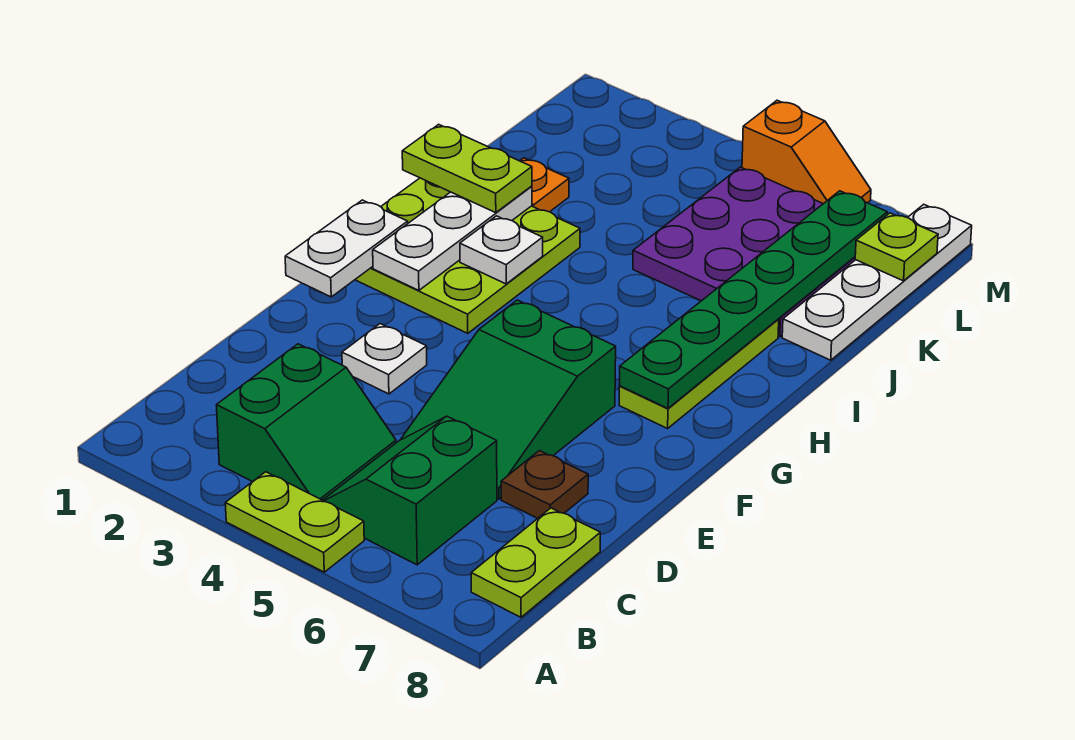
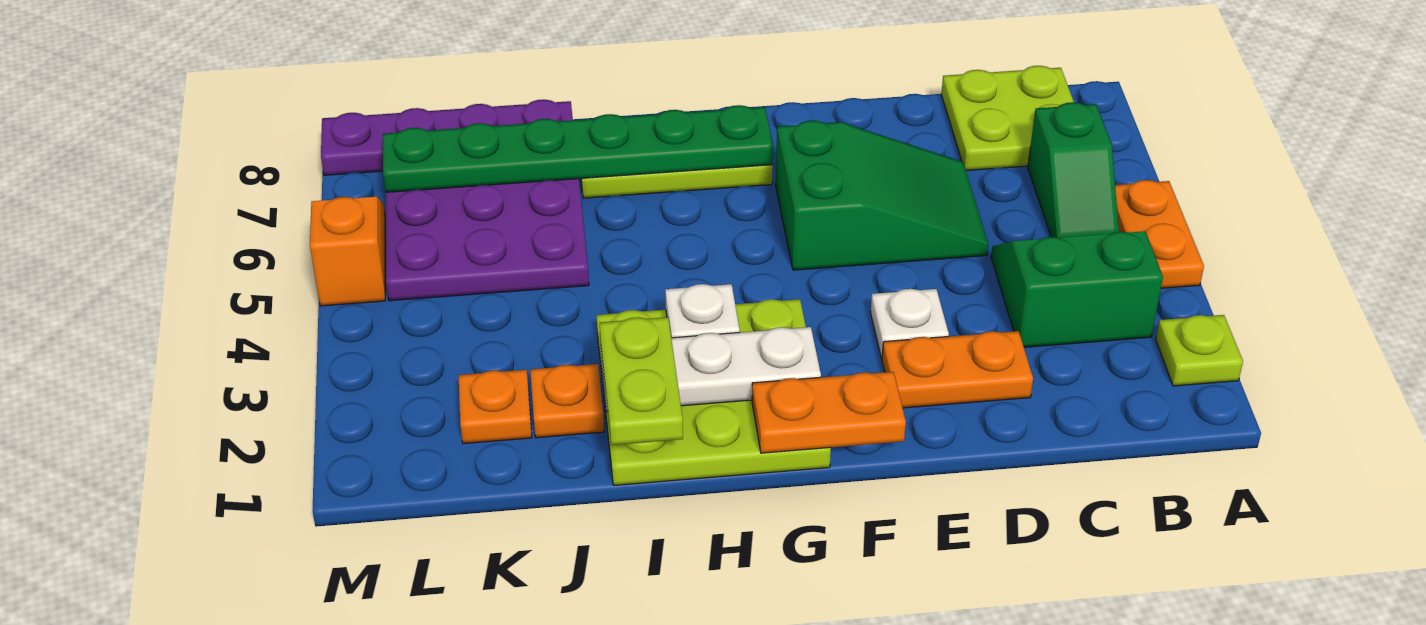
lime 1x2 plate [225,472,364,572] -> orange 1x2 plate [1115,180,1204,288]
green 2x2 slope [323,416,497,565] -> green 1x2 slope [1028,102,1119,238]
lime 1x2 plate [471,508,600,617] -> lime 2x2 plate [941,66,1074,171]
none -> orange 1x2 plate [882,331,1033,408]
brown 1x1 plate [501,451,588,518] -> none
white 1x2 plate [285,200,408,297] -> orange 1x2 plate [752,372,906,453]
white 1x4 plate [782,204,972,360] -> purple 1x4 plate [321,99,573,175]
none -> orange 1x1 plate [458,370,532,444]
lime 1x1 plate [855,213,938,281] -> lime 1x1 plate moved to [1156,315,1243,386]

